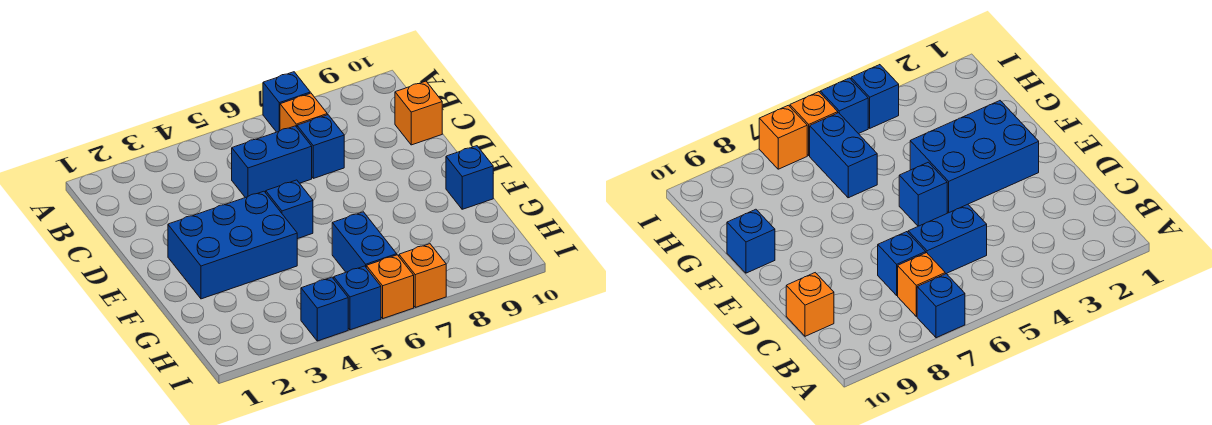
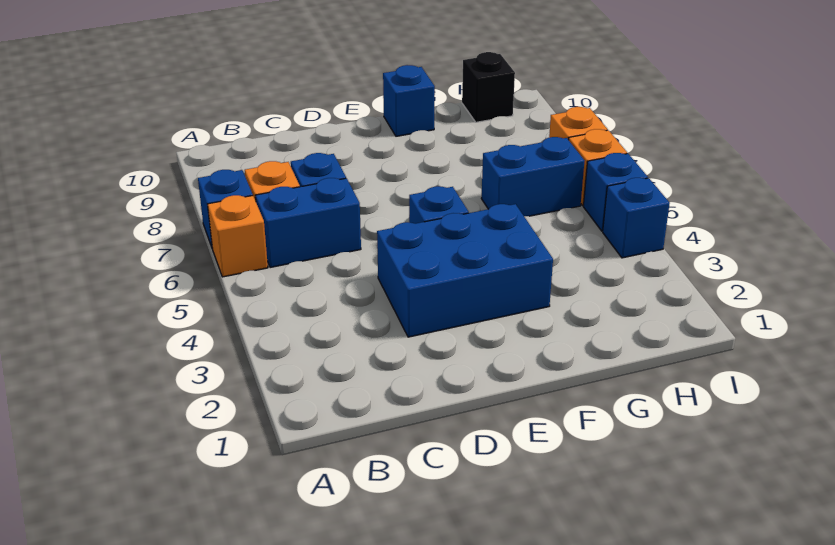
blue 1x2 brick [232,126,312,198] -> blue 1x2 brick turned to [255,178,361,268]
orange 1x1 brick [395,81,442,145] -> orange 1x1 brick moved to [208,195,268,277]
blue 2x3 brick [168,191,297,299] -> blue 2x3 brick turned to [377,204,553,337]
none -> black 1x1 brick [462,52,515,122]

